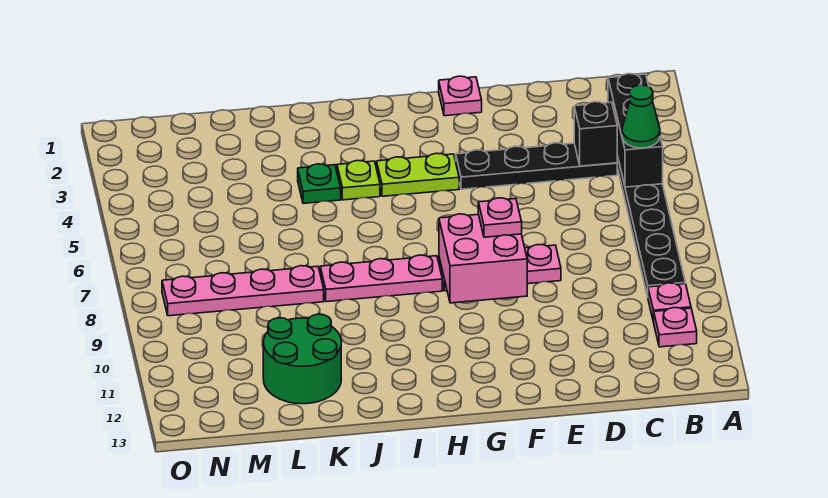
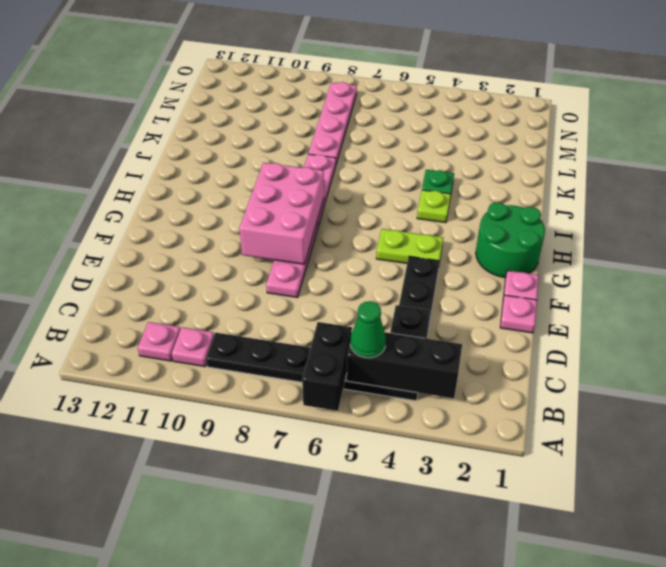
none -> black 1x2 brick [302,322,352,411]
pink 2x2 brick [439,214,527,303] -> pink 2x3 brick [239,163,324,264]
pink 1x1 plate [478,198,522,237] -> pink 1x1 plate moved to [500,295,537,333]
lime 1x2 plate [377,153,459,196] -> lime 1x2 plate turned to [376,229,443,263]
green 2x2 round brick [263,314,341,404] -> green 2x2 round brick moved to [476,202,545,278]

